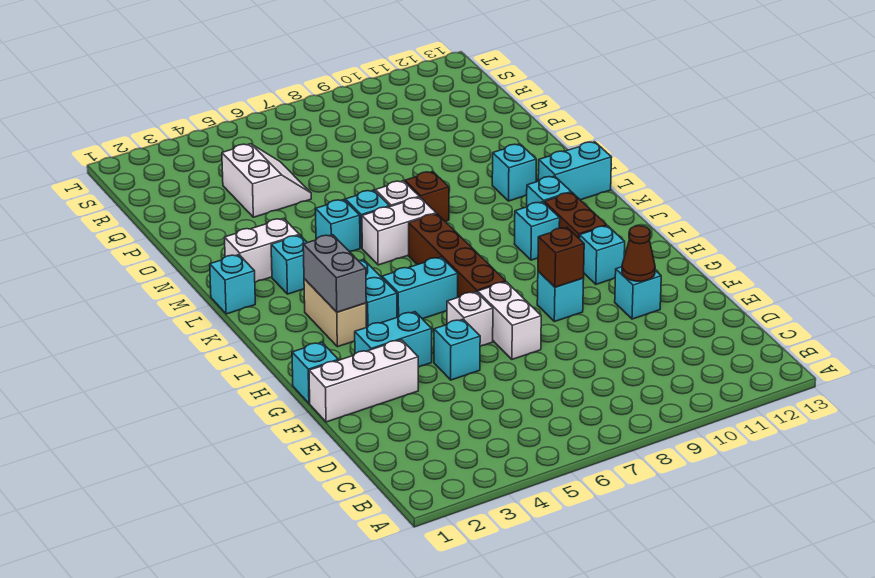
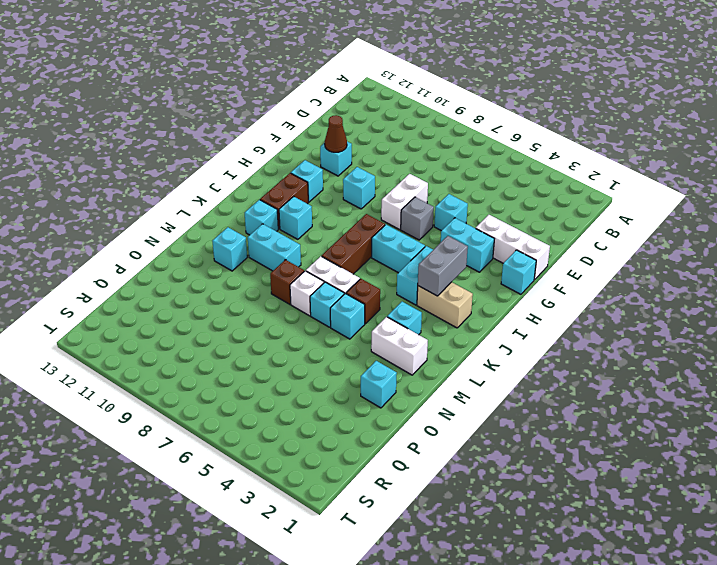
white 1x1 brick [447,292,493,346] -> grey 1x1 brick [401,197,434,240]
brown 1x1 brick [538,228,584,287] -> brown 1x1 brick moved to [346,279,380,324]
brown 1x4 brick [409,214,506,297] -> brown 1x3 brick [322,214,385,274]
tan 1x2 brick [304,279,366,347] -> tan 1x2 brick turned to [417,282,473,328]
cyan 1x1 brick [210,255,255,314] -> cyan 1x1 brick moved to [361,361,397,408]
cyan 1x2 brick [538,142,612,200] -> cyan 1x2 brick moved to [248,224,301,271]
white 2x2 slope [222,144,311,217] -> none

